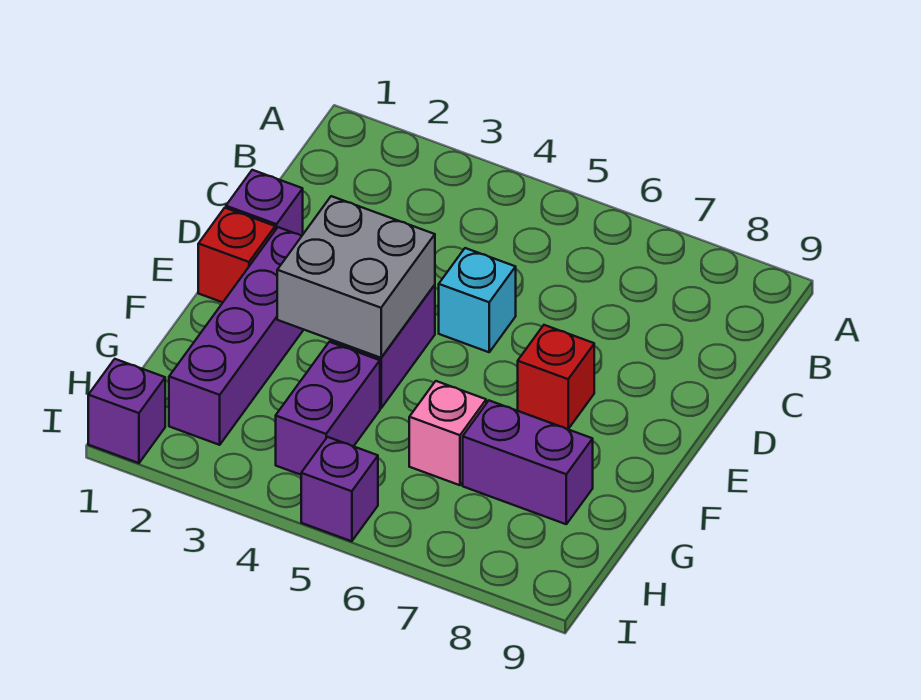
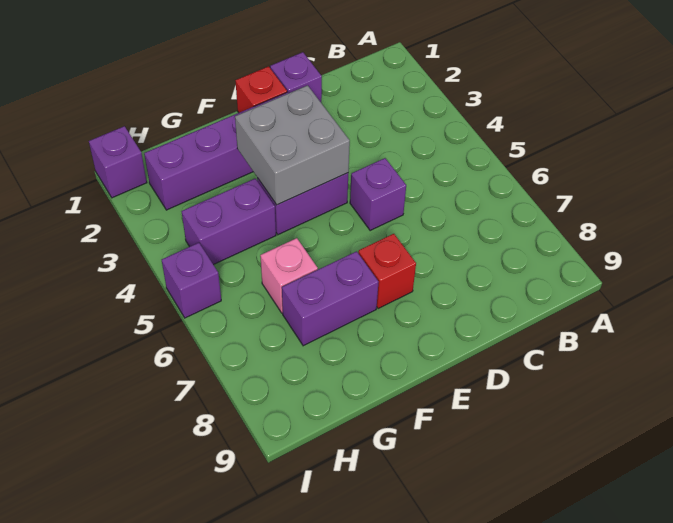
cyan 1x1 brick [439,248,516,352] -> purple 1x1 brick [350,158,406,231]
purple 1x2 brick [463,401,593,524] -> purple 1x2 brick turned to [282,251,379,346]

